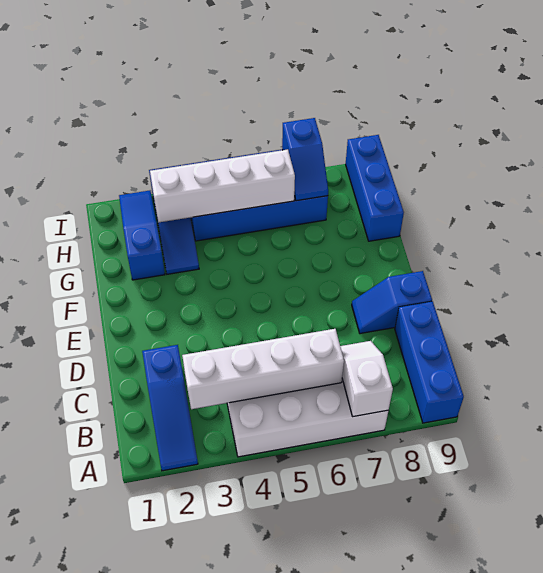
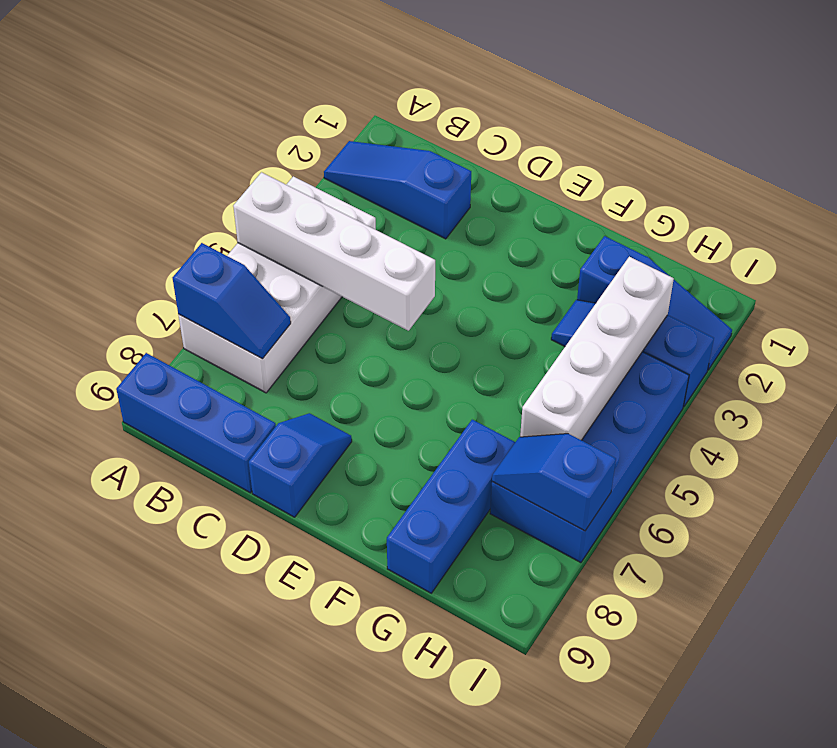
white 1x2 slope [340,341,393,417] -> blue 1x2 slope [173,243,291,359]
white 1x4 brick [182,329,344,409] -> white 1x4 brick turned to [233,172,435,331]
blue 1x3 brick [346,135,404,241] -> blue 1x3 brick turned to [387,420,515,593]

